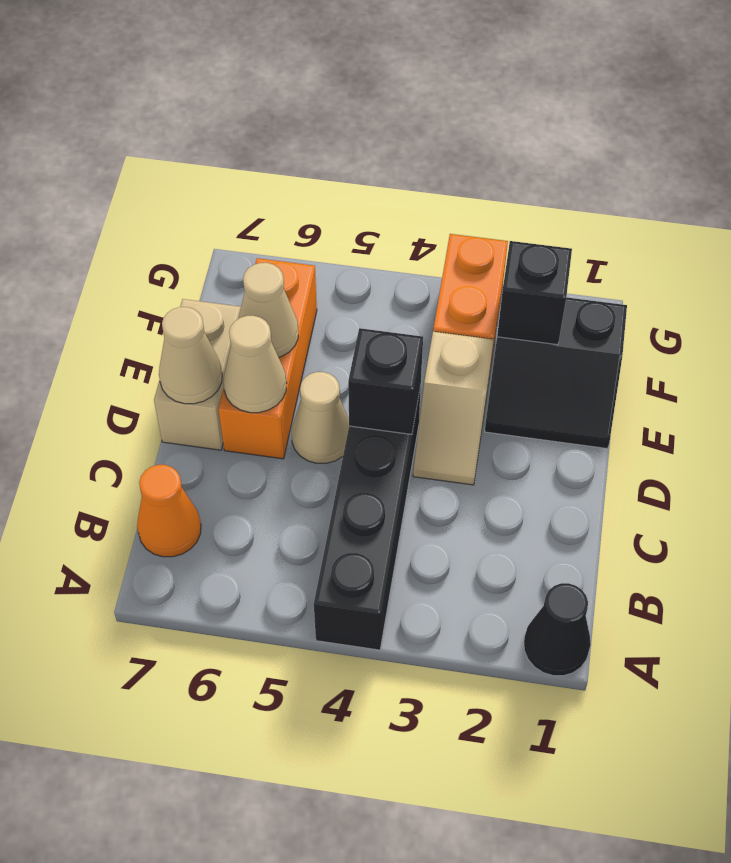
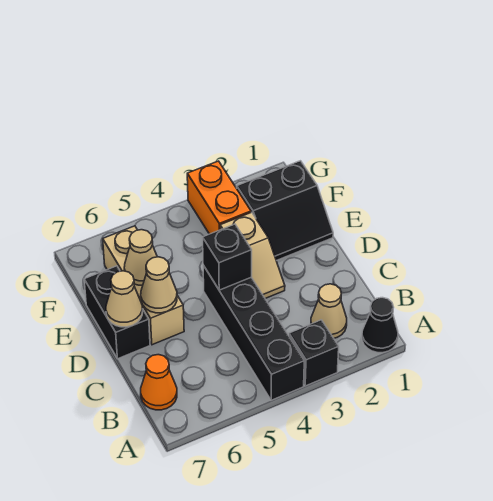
tan 1x1 cone [292,372,349,463] -> tan 1x1 cone moved to [311,284,347,338]
orange 1x3 brick [219,258,317,459] -> tan 1x3 brick [103,226,184,345]
tan 1x2 brick [154,299,241,450] -> black 1x2 brick [84,266,150,359]
black 1x1 brick [497,241,572,345] -> black 1x1 brick moved to [289,320,339,386]

